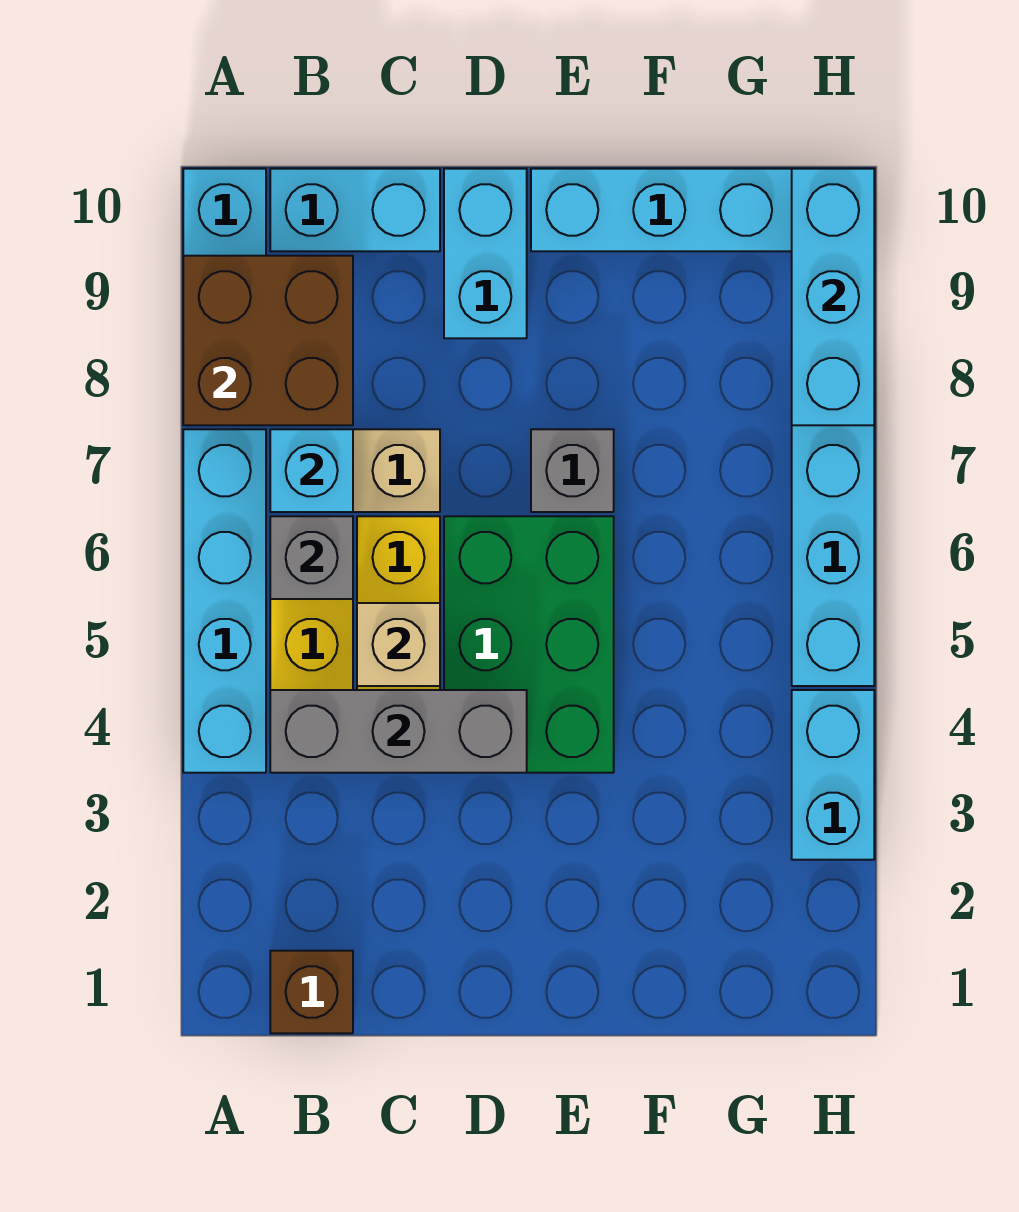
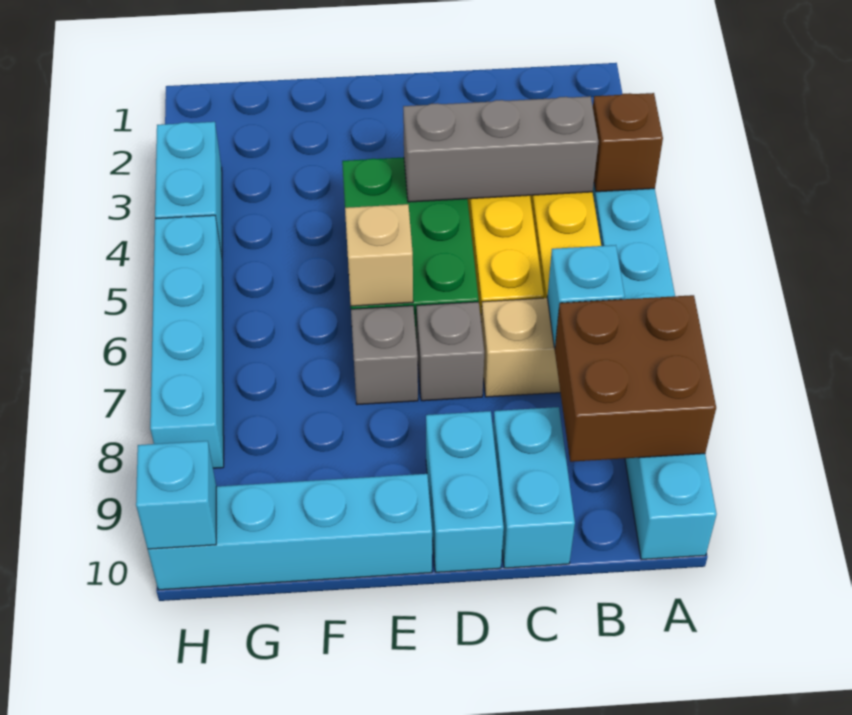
brown 1x1 brick [270,951,353,1033] -> brown 1x1 brick moved to [593,93,663,192]
grey 1x1 brick [270,516,353,599] -> grey 1x1 brick moved to [417,302,484,401]
cyan 1x2 brick [270,169,440,251] -> cyan 1x2 brick turned to [493,407,575,568]
tan 1x1 brick [357,603,440,686] -> tan 1x1 brick moved to [345,204,413,306]
cyan 1x3 brick [792,169,874,425] -> cyan 1x1 brick [136,441,216,549]

